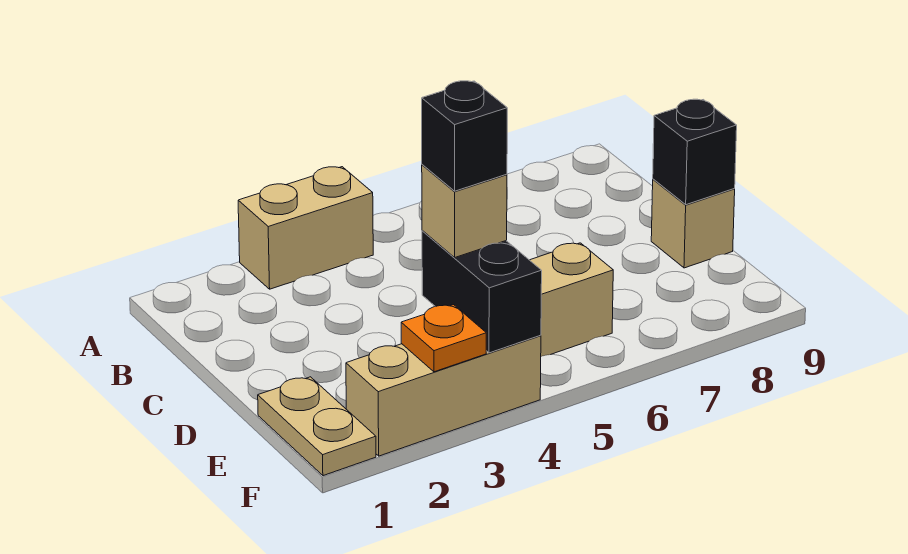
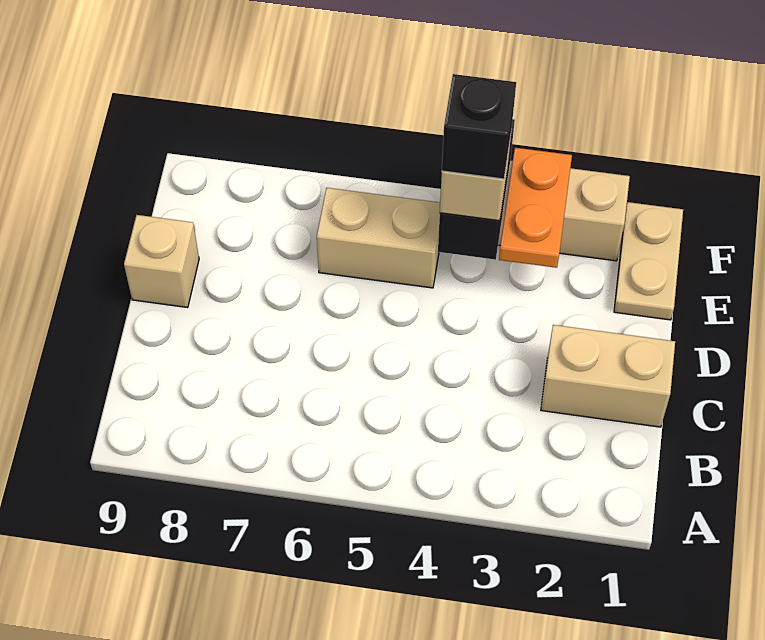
tan 1x2 brick [238,167,373,289] -> tan 1x2 brick moved to [541,325,675,427]
black 1x1 brick [653,99,737,205] -> none
orange 1x1 plate [401,305,486,372] -> orange 1x2 plate [499,148,572,268]

